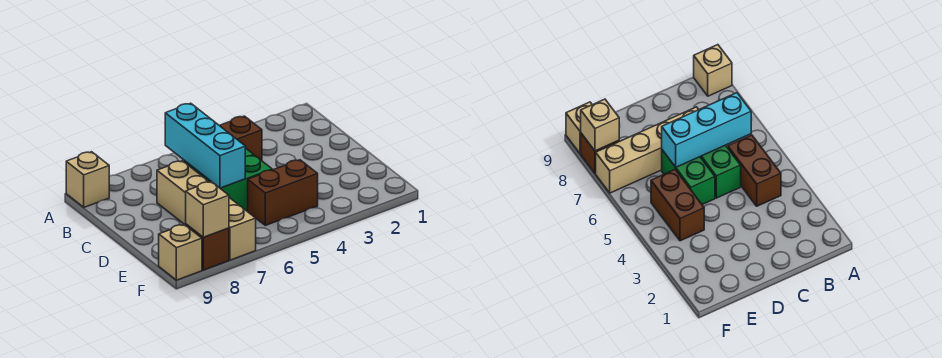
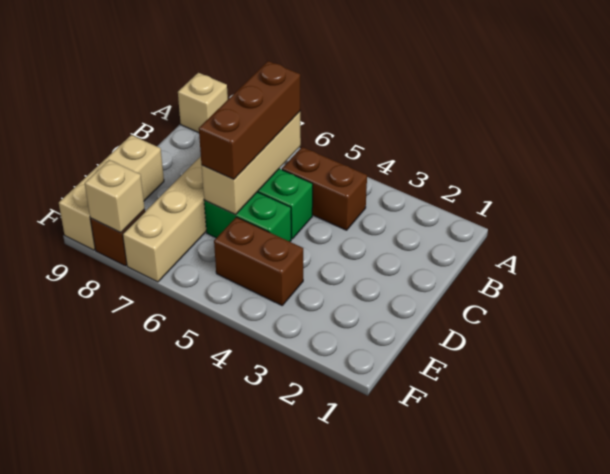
cyan 1x3 brick [165,103,245,188] -> tan 1x3 brick [202,112,301,215]
none -> brown 1x3 brick [199,61,300,179]
tan 1x1 brick [159,225,202,280] -> tan 1x3 brick [59,135,164,250]

